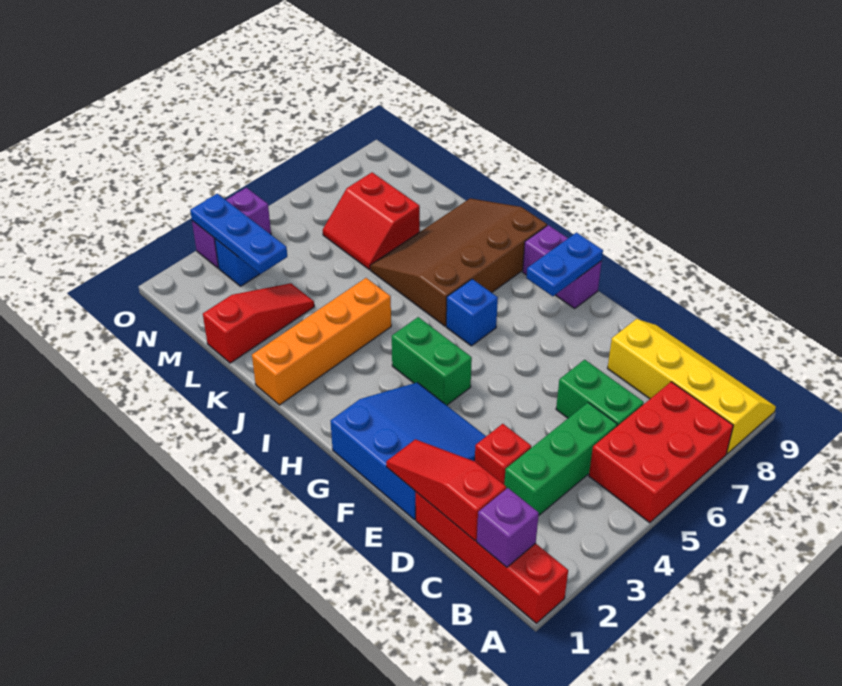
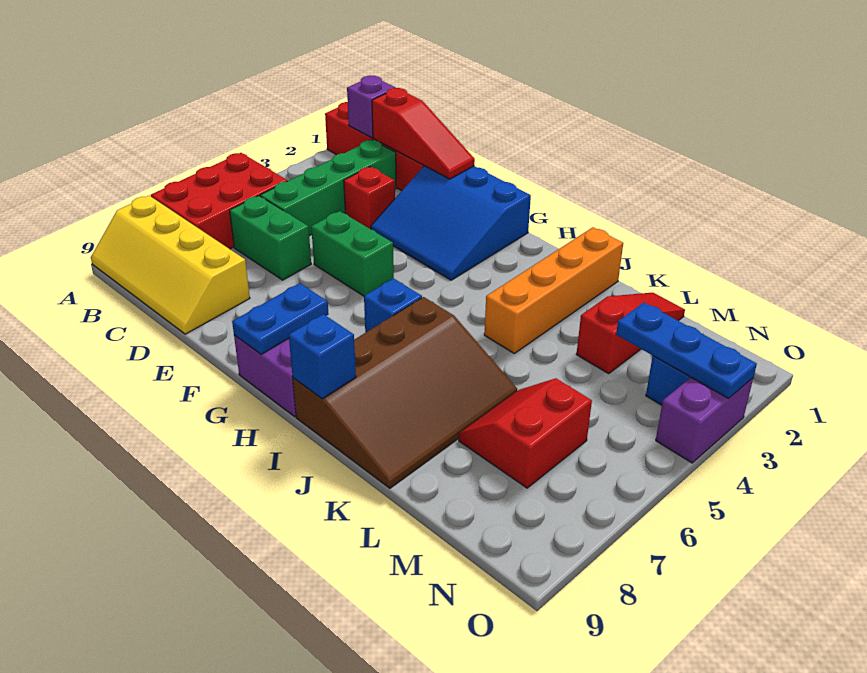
green 1x3 brick [504,403,617,515] -> green 1x4 brick [260,140,396,236]
green 1x2 brick [392,317,472,405] -> green 1x2 brick moved to [311,211,394,296]
none -> blue 1x1 brick [289,314,356,399]
red 1x3 slope [203,283,314,363] -> red 1x3 slope turned to [576,293,685,374]
red 2x2 slope [323,173,420,270] -> red 2x2 slope turned to [459,378,592,488]

